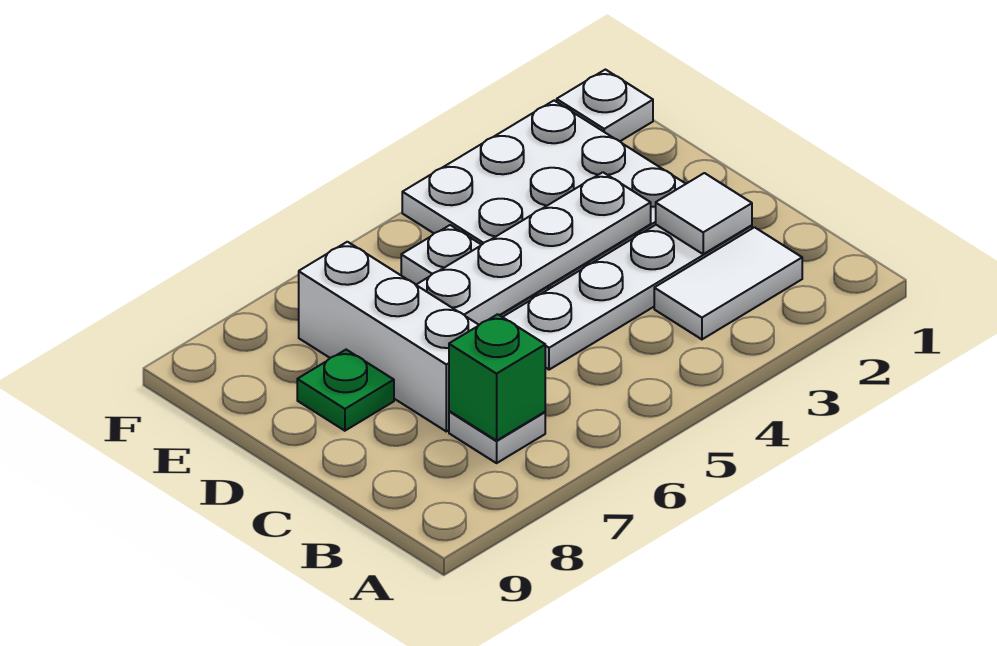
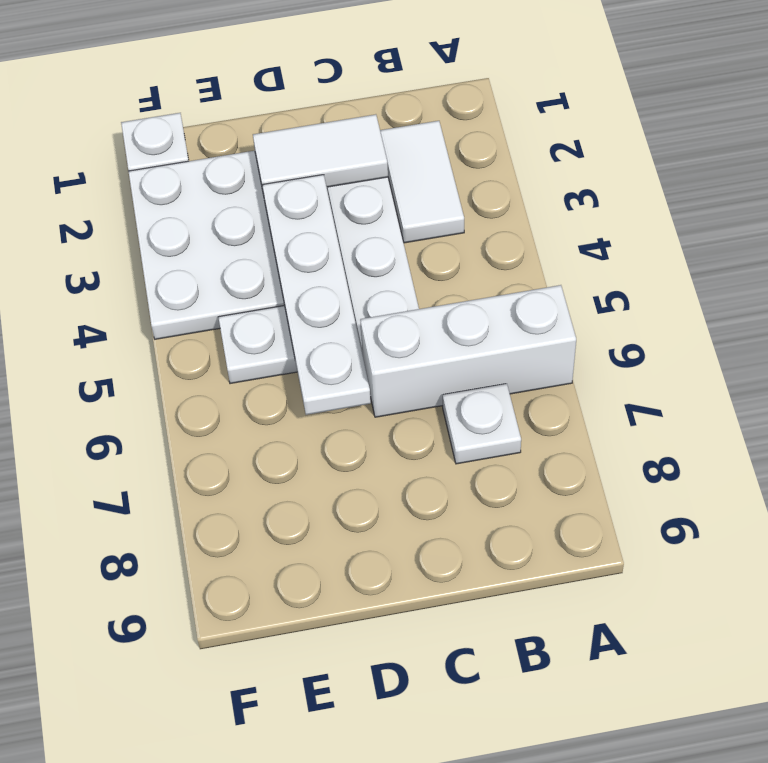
green 1x1 brick [449,314,545,441] -> none
white 1x1 tile [656,173,752,254] -> white 1x2 tile [253,114,388,190]
white 1x3 brick [299,242,479,431] -> white 1x3 brick moved to [360,285,576,417]
green 1x1 plate [297,350,394,431] -> none

